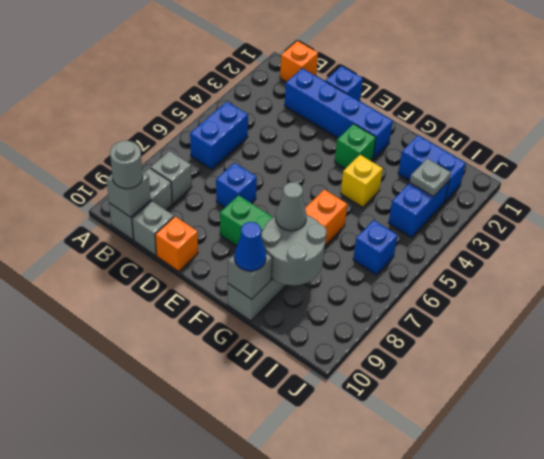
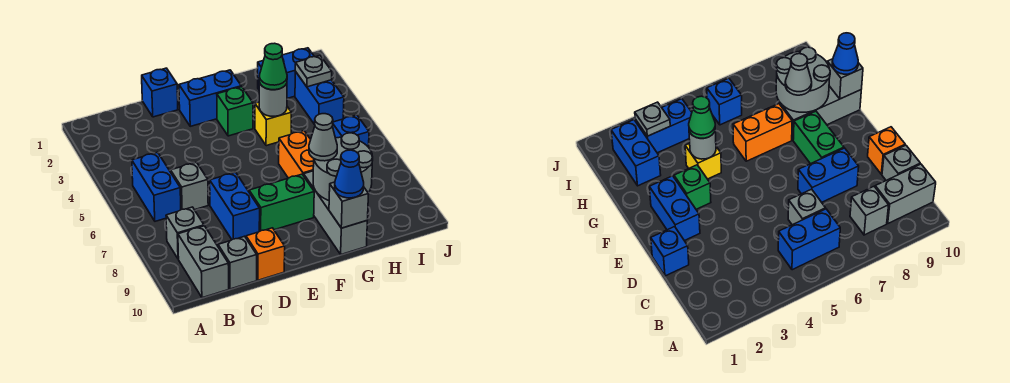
orange 1x1 brick [280,41,318,82] -> none
grey 1x1 brick [106,172,151,217] -> grey 1x1 brick moved to [171,162,208,210]
grey 1x1 round brick [110,140,143,189] -> grey 1x1 round brick moved to [259,82,287,116]
blue 1x4 brick [285,68,393,159] -> blue 1x2 brick [179,70,241,126]
blue 1x1 brick [216,163,257,207] -> blue 1x2 brick [210,172,260,240]
none -> green 1x1 cone [259,43,287,90]

